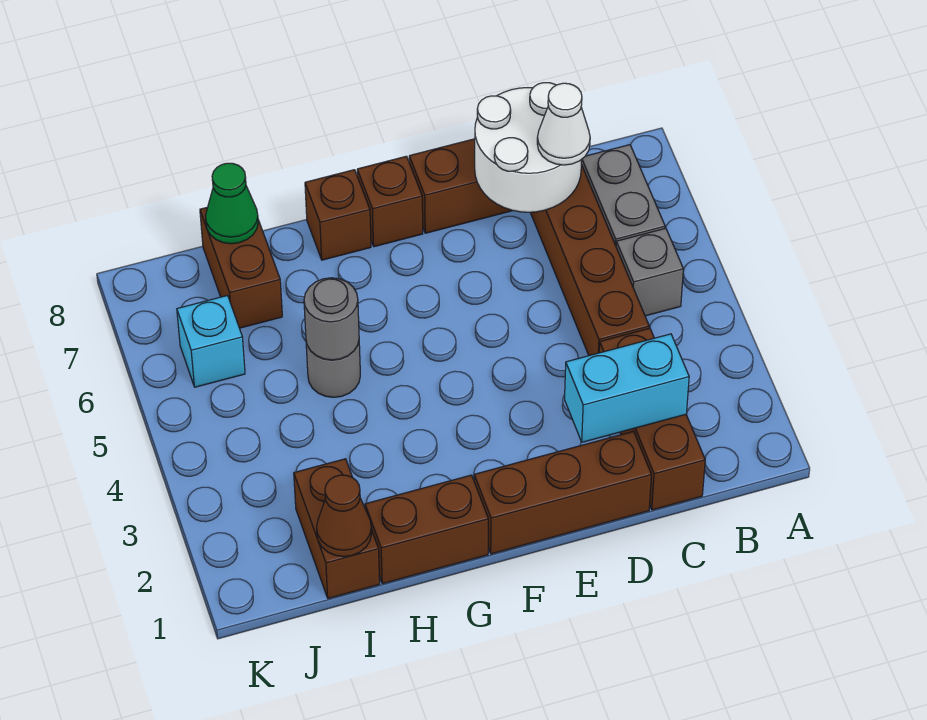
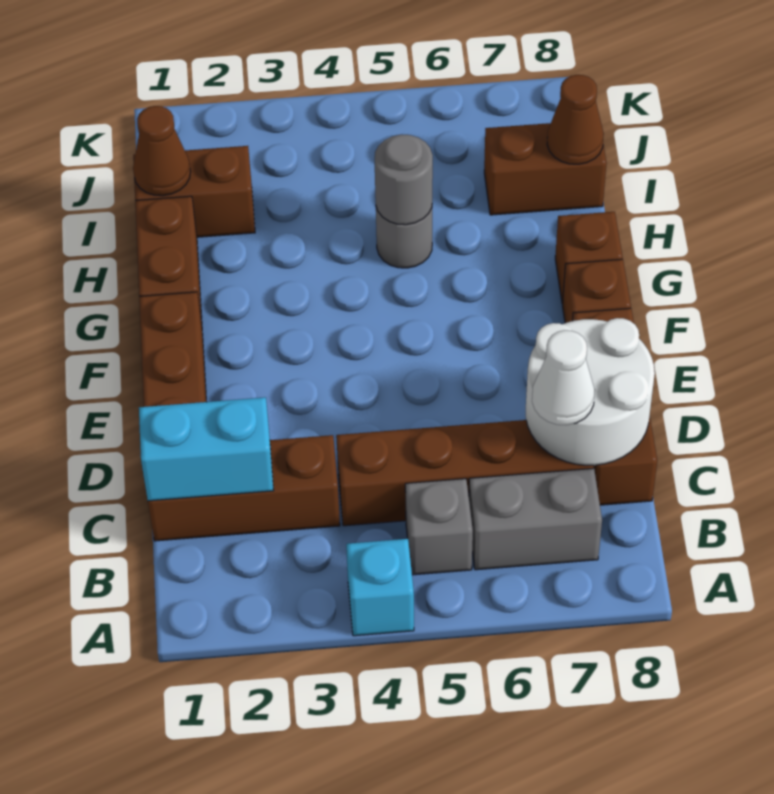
cyan 1x2 brick [565,334,689,442] -> cyan 1x2 brick turned to [139,397,274,501]
green 1x1 cone [206,163,258,244] -> brown 1x1 cone [547,75,604,164]
cyan 1x1 brick [177,296,245,387] -> cyan 1x1 brick moved to [346,539,414,636]

